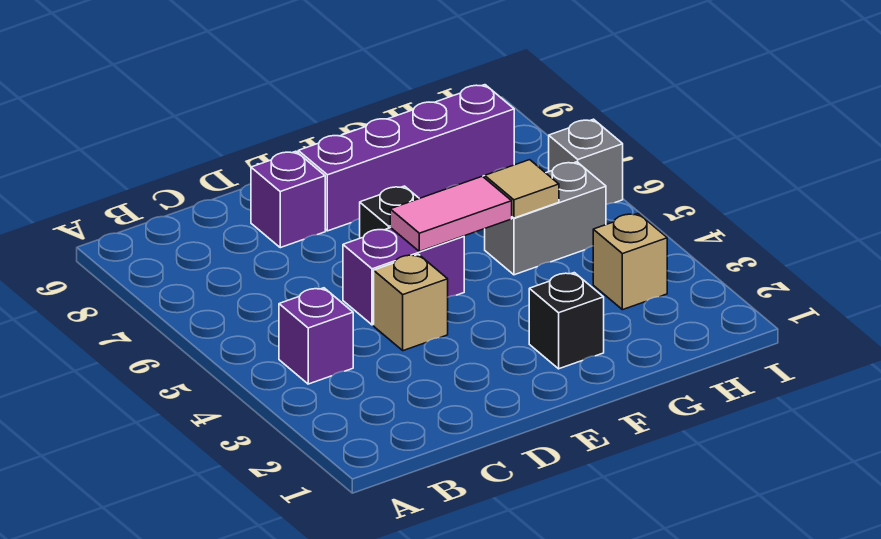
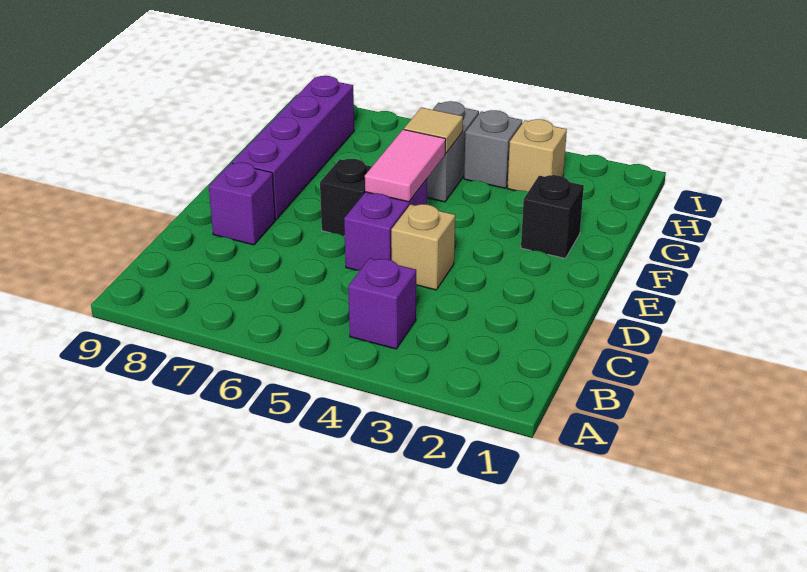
grey 1x1 brick [549,119,623,205] -> grey 1x1 brick moved to [464,110,522,188]

